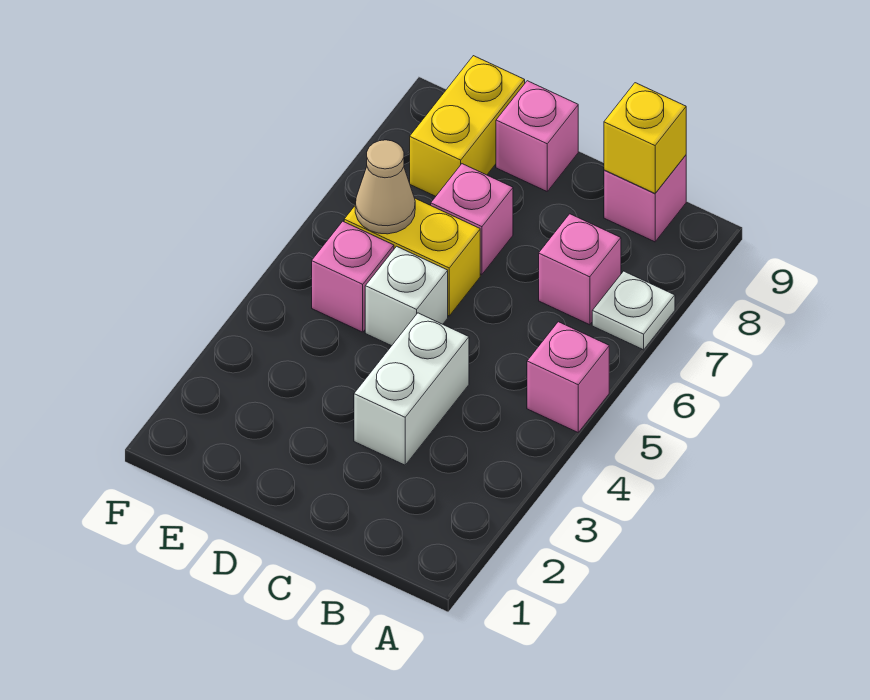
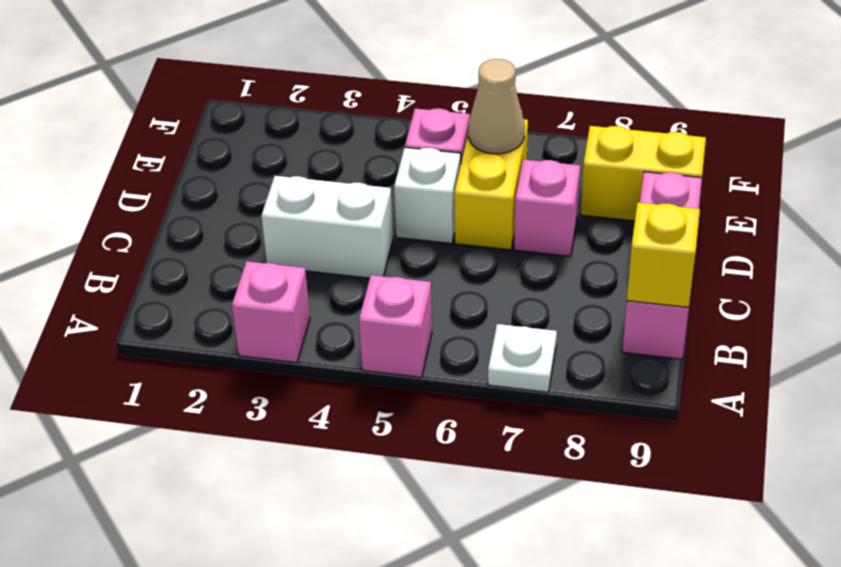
pink 1x1 brick [539,214,621,325] -> pink 1x1 brick moved to [232,261,310,363]

